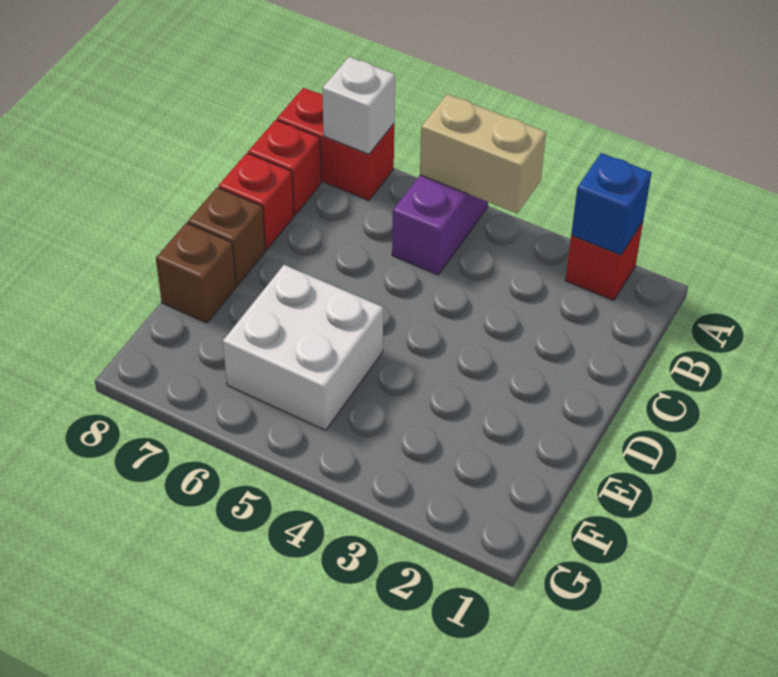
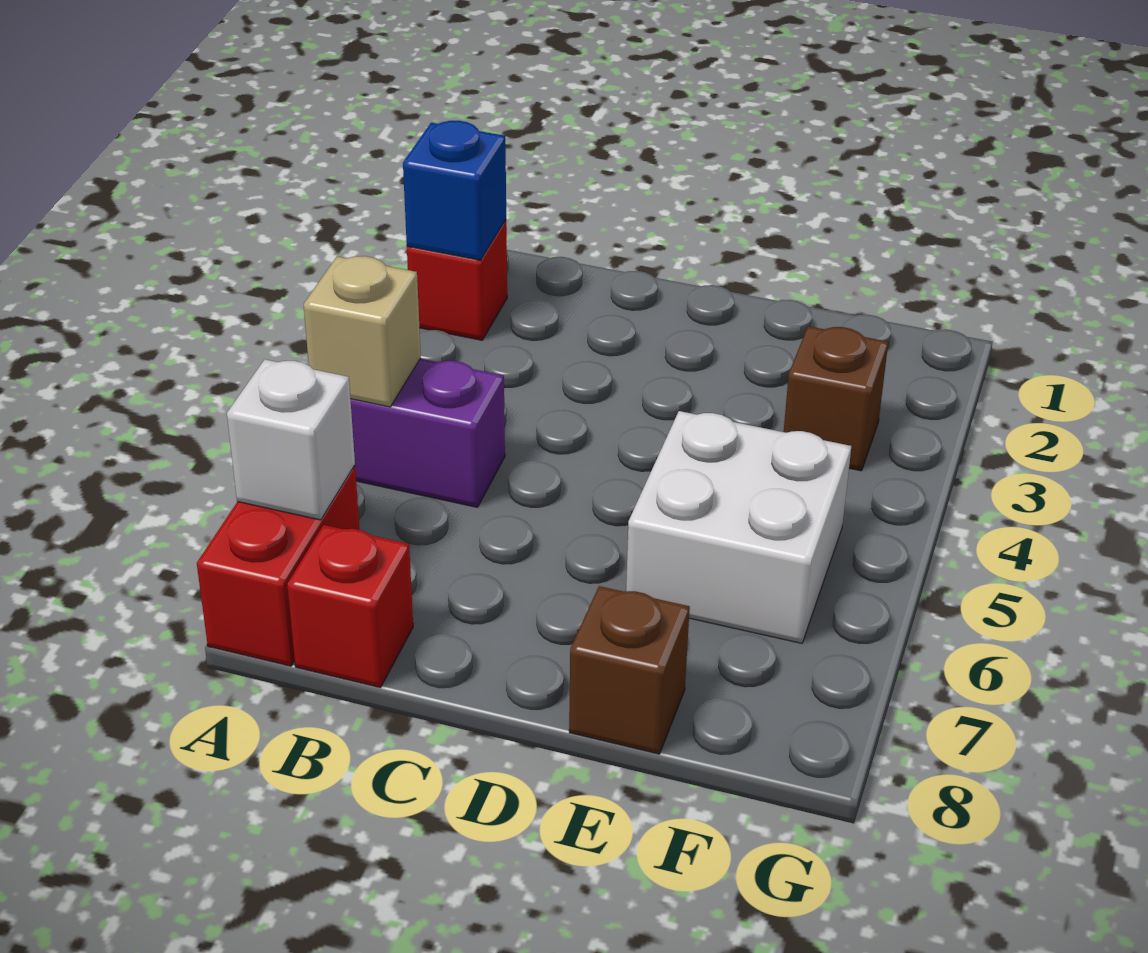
tan 1x2 brick [420,94,546,213] -> tan 1x1 brick [304,256,421,407]
red 1x1 brick [218,153,294,250] -> none
brown 1x1 brick [188,187,265,286] -> brown 1x1 brick moved to [784,326,888,471]

